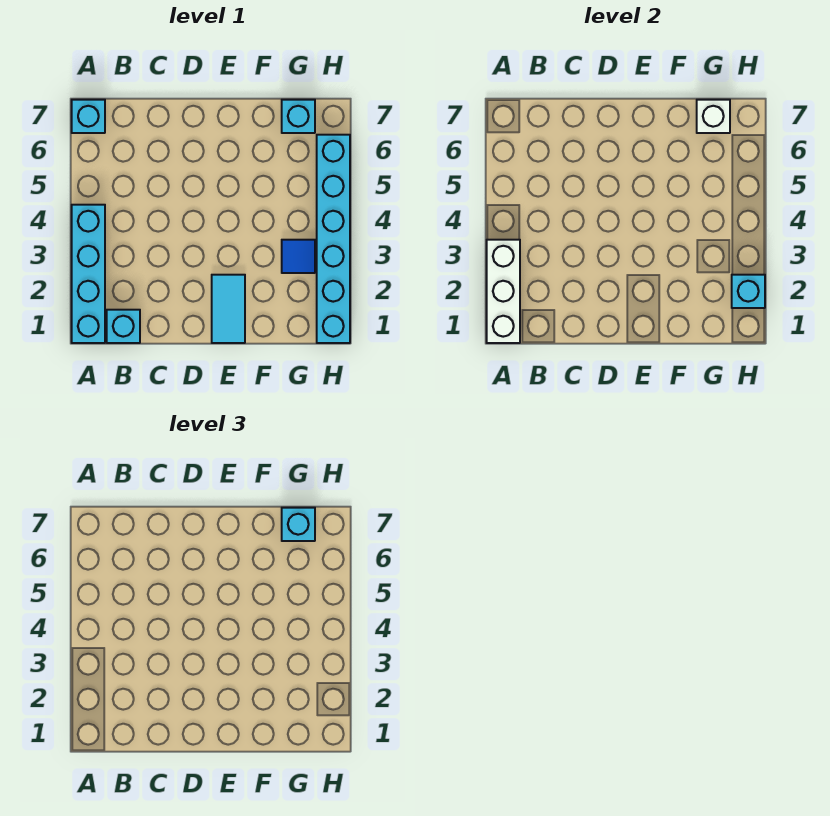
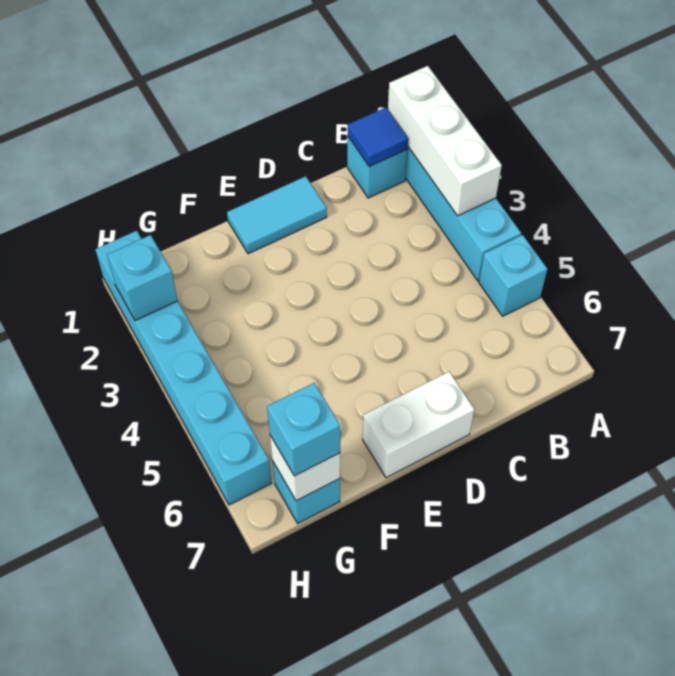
cyan 1x1 brick [72,100,105,133] -> cyan 1x1 brick moved to [479,235,547,316]
none -> white 1x2 brick [362,372,474,478]
cyan 1x2 tile [212,275,245,343] -> cyan 1x2 tile turned to [227,176,327,254]
blue 1x1 tile [282,240,315,273] -> blue 1x1 tile moved to [348,107,408,167]

